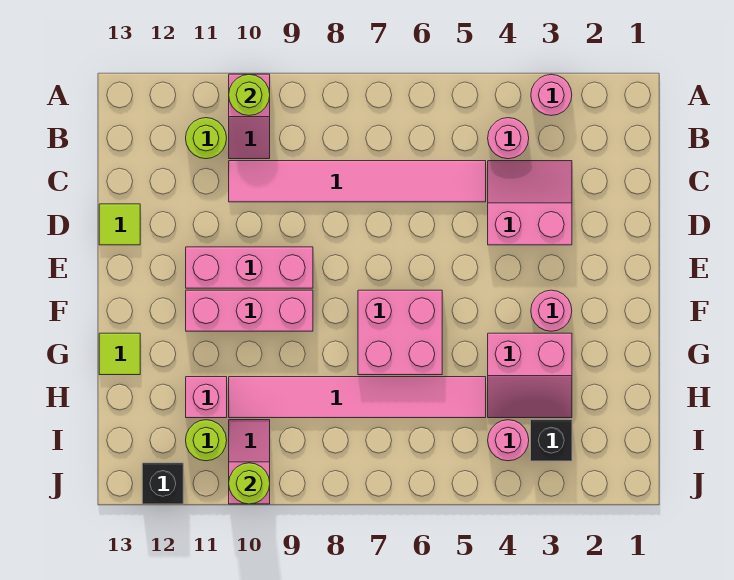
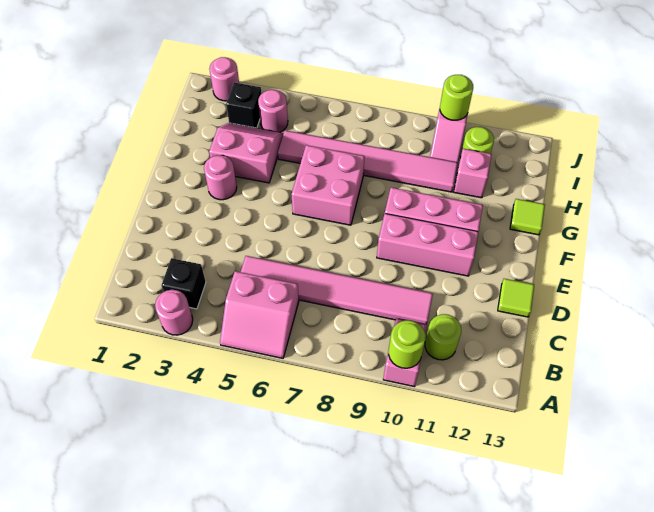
pink 1x1 round brick [488,118,529,159] -> pink 1x1 round brick moved to [209,57,239,101]
pink 2x2 slope [488,161,572,245] -> pink 2x2 slope moved to [220,271,299,358]
black 1x1 brick [142,463,183,504] -> black 1x1 brick moved to [162,258,206,309]

